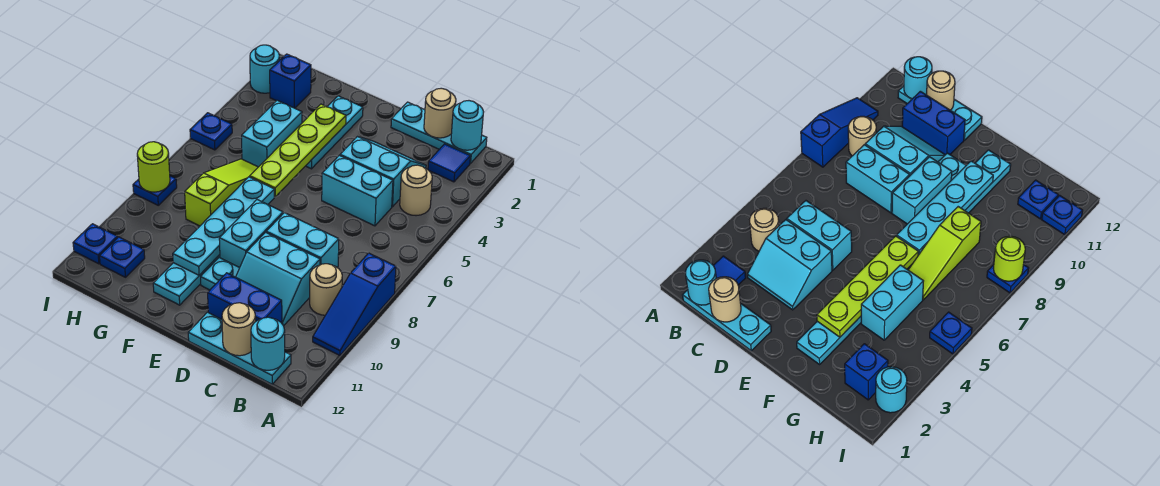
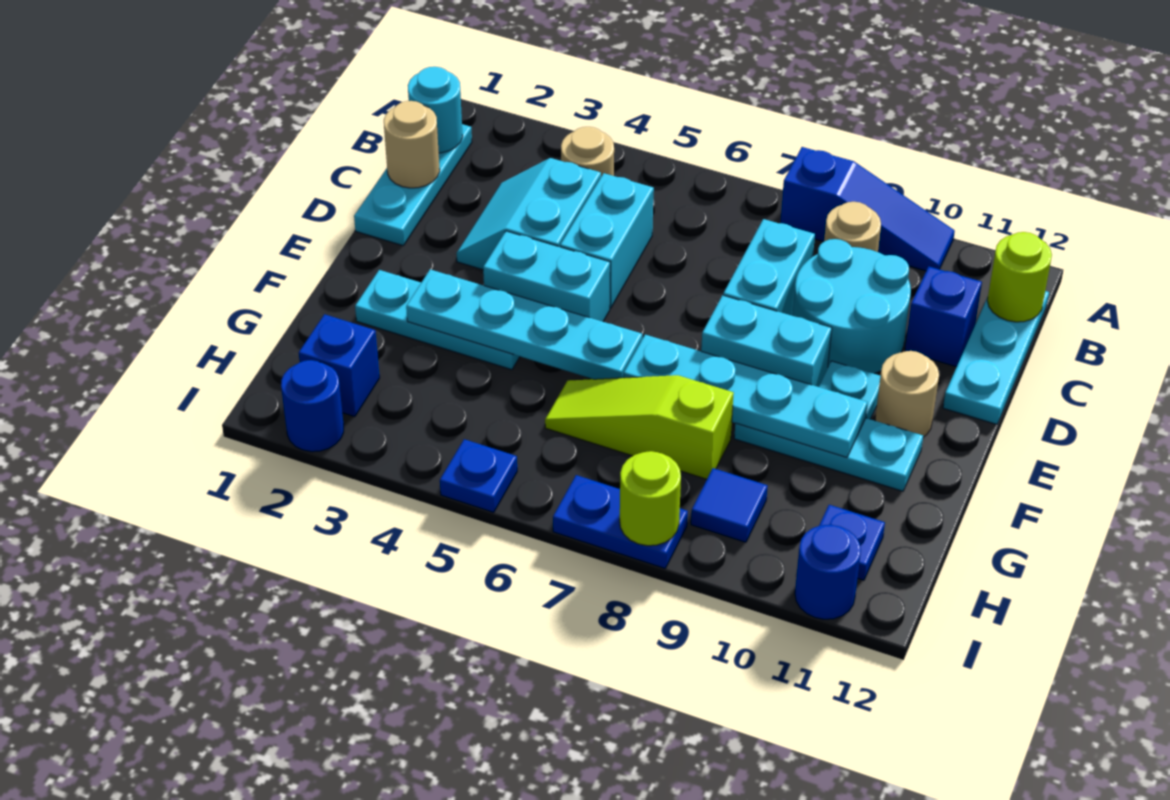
blue 1x1 tile [428,144,470,182] -> blue 1x1 tile moved to [691,468,768,542]
cyan 1x1 round brick [251,317,285,370] -> lime 1x1 round brick [987,232,1052,322]
cyan 2x2 slope [236,232,320,326] -> cyan 2x2 round brick [793,239,911,374]
blue 1x2 brick [208,273,282,323] -> blue 1x1 brick [905,267,982,367]
tan 1x1 round brick [222,303,256,356] -> tan 1x1 round brick moved to [875,351,939,437]
lime 1x4 plate [250,104,346,197] -> cyan 1x4 plate [406,269,642,379]
cyan 1x2 brick [242,100,302,167] -> cyan 1x2 brick moved to [483,231,610,322]
cyan 1x1 round brick [250,45,279,93] -> blue 1x1 round brick [281,360,344,452]
blue 1x1 plate [133,176,177,205] -> blue 1x2 plate [553,475,688,568]
blue 1x1 plate [73,224,118,264] -> blue 1x1 round brick [795,524,861,619]

